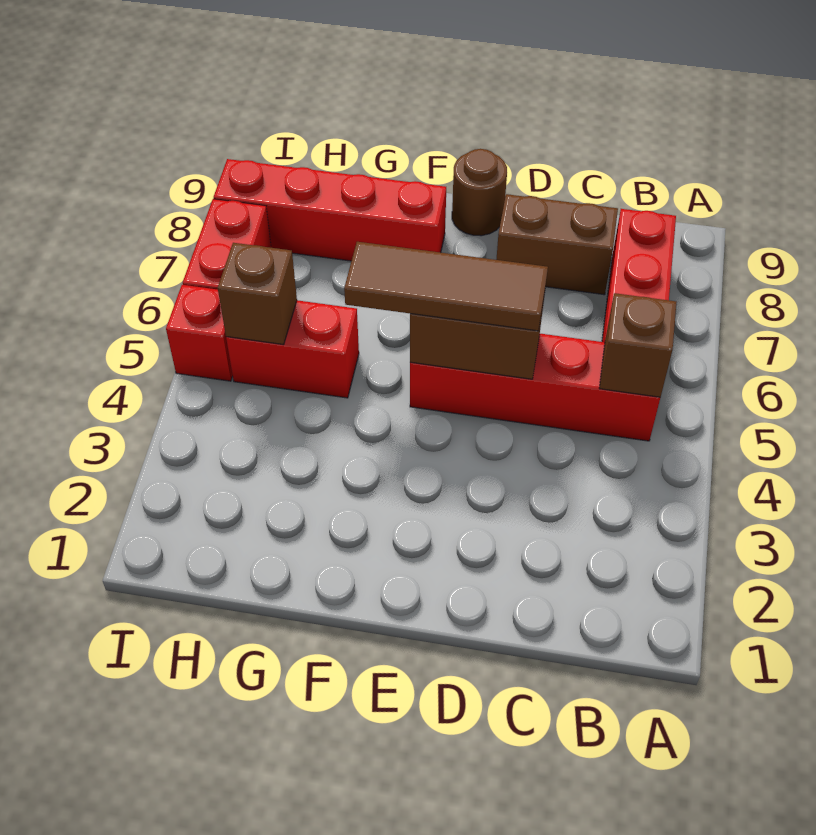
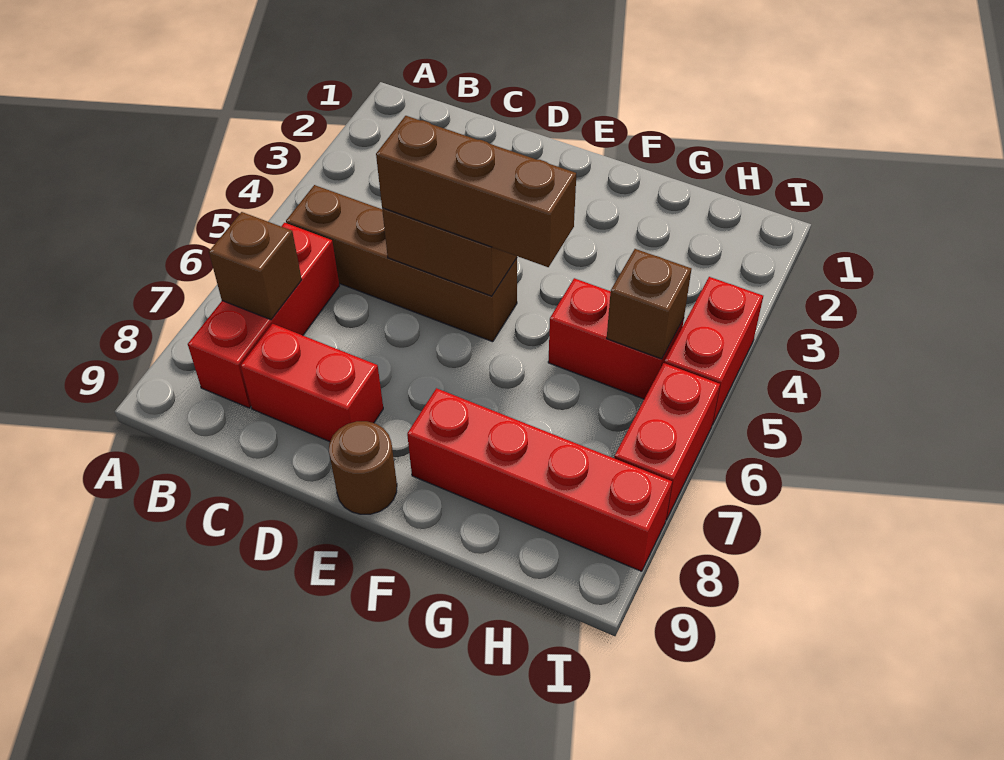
red 1x4 brick [410,334,660,441] -> brown 1x4 brick [286,185,517,342]
brown 1x1 brick [599,293,676,397] -> brown 1x1 brick moved to [209,212,302,320]
brown 1x2 brick [496,194,618,295] -> red 1x2 brick [241,324,383,442]
brown 1x3 tile [344,242,548,331] -> brown 1x3 brick [376,116,576,267]
red 1x1 brick [166,285,233,381] -> red 1x2 brick [664,277,763,425]

